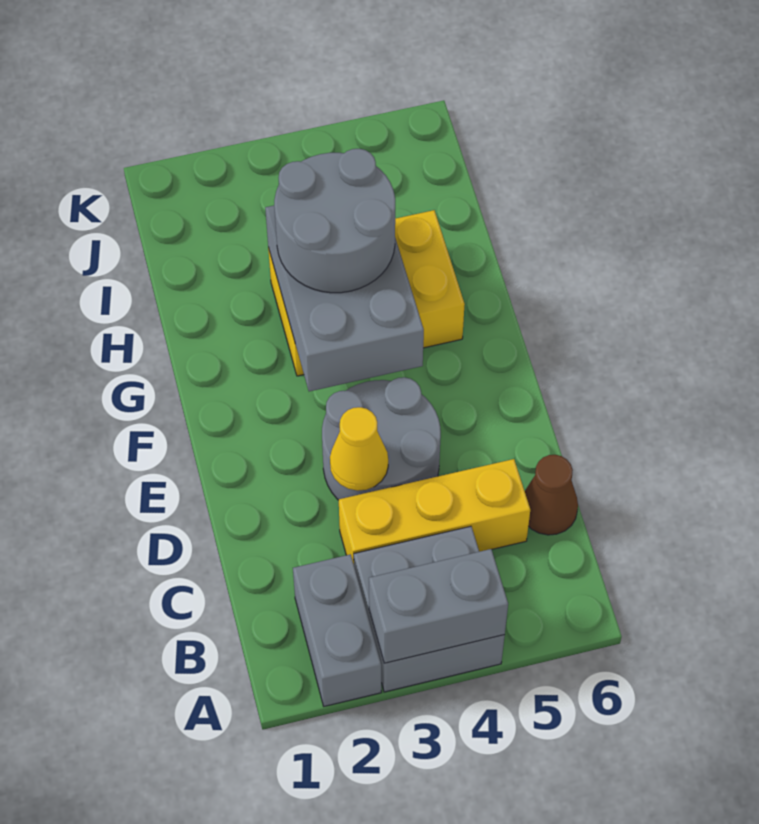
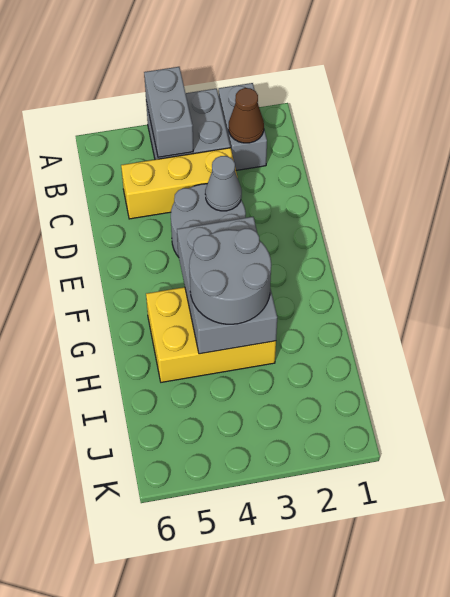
grey 1x2 brick [369,549,508,663] -> grey 1x2 brick turned to [144,67,193,157]
brown 1x1 cone [525,455,578,535] -> brown 1x1 cone moved to [229,88,264,143]
yellow 1x1 cone [330,407,388,491] -> grey 1x1 cone [205,156,242,211]

